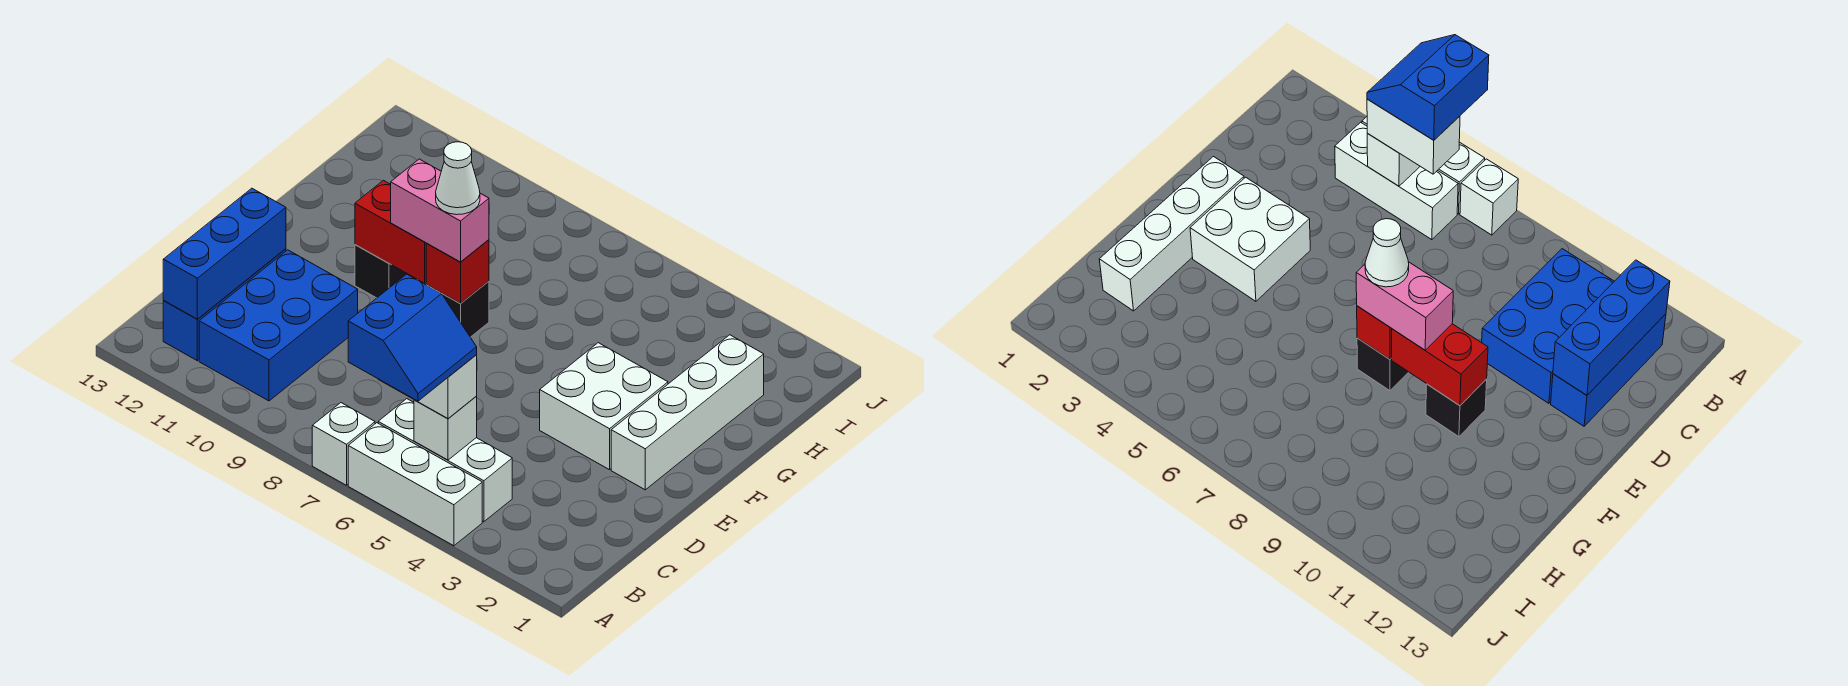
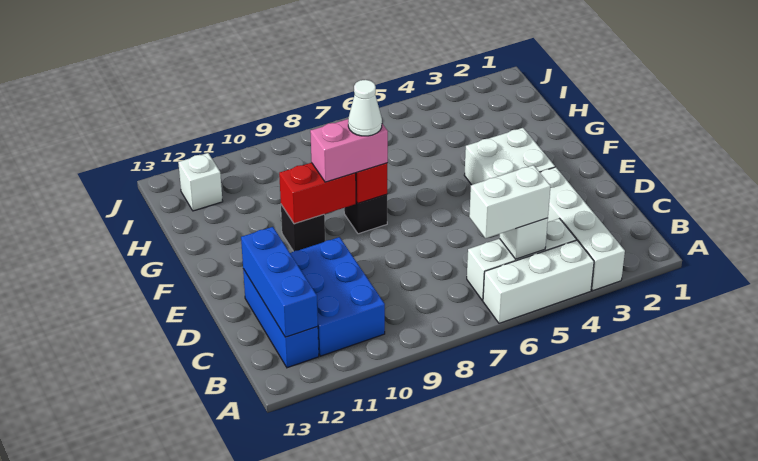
blue 2x2 slope [348,274,477,401] -> none
white 1x1 brick [312,403,375,485] -> white 1x1 brick moved to [178,153,223,211]
white 1x4 brick [611,335,764,490] -> white 1x4 brick moved to [540,167,625,291]

